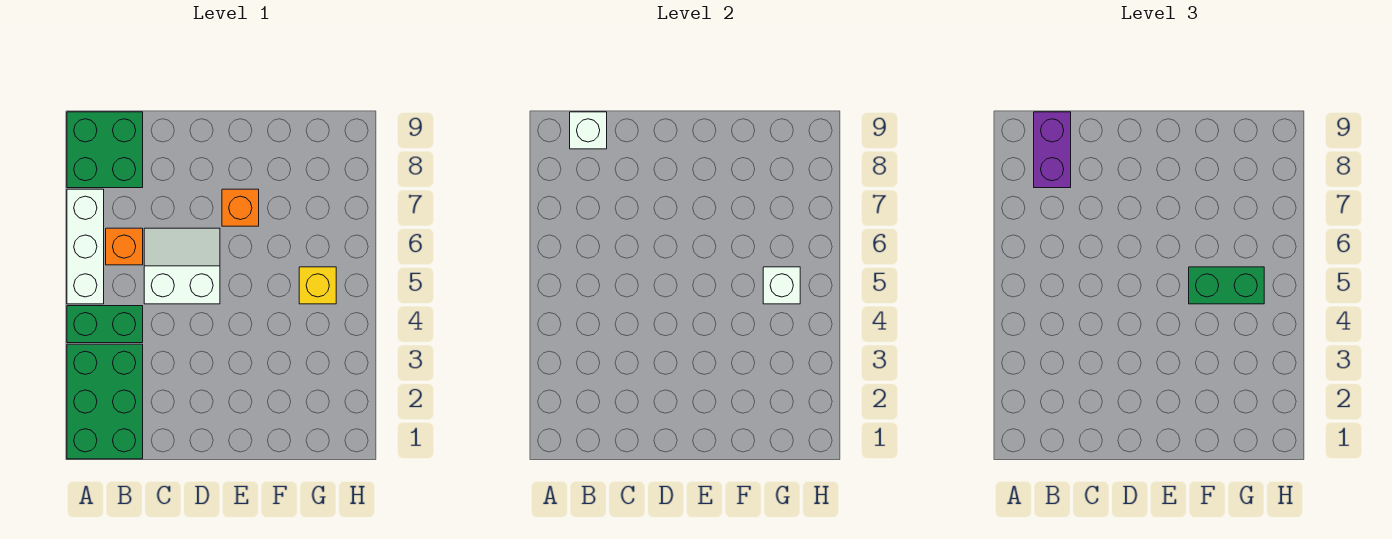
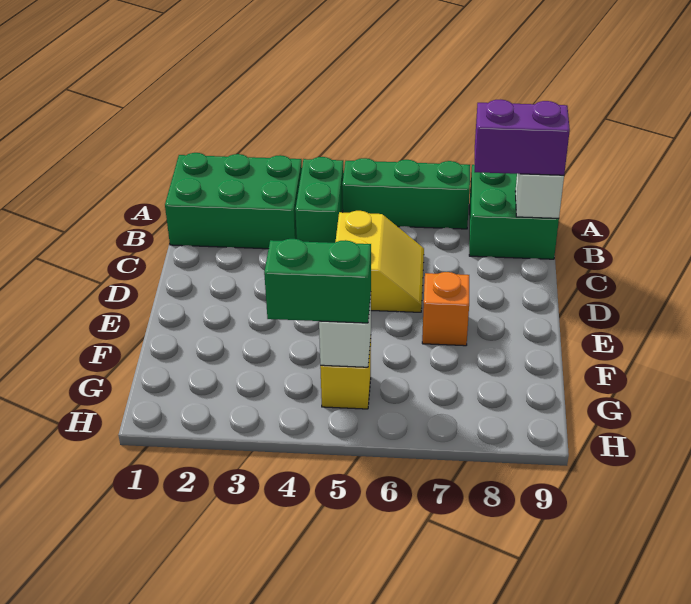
white 1x3 brick [67,189,104,304] -> green 1x3 brick [342,158,470,229]
orange 1x1 brick [106,228,143,265] -> none
white 2x2 slope [144,228,220,304] -> yellow 2x2 slope [336,211,424,312]
green 1x2 brick [1189,267,1264,304] -> green 1x2 brick turned to [264,239,371,323]

